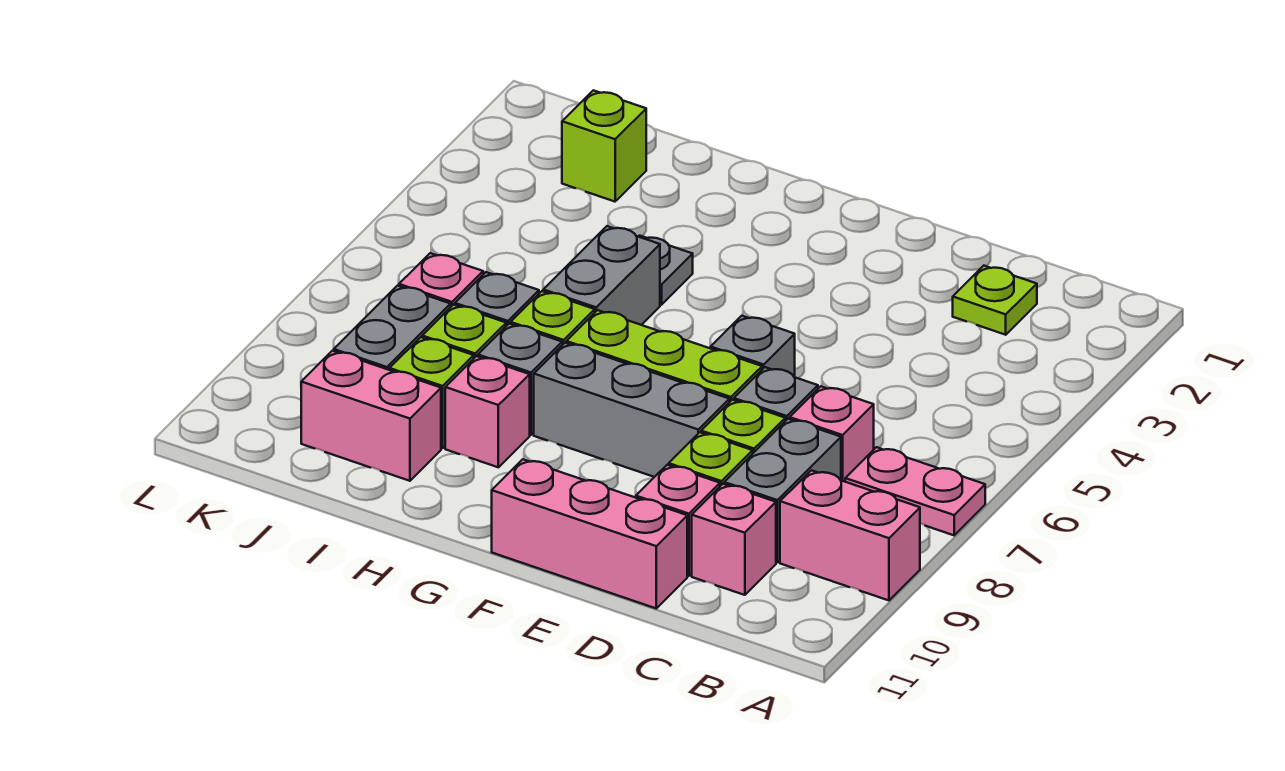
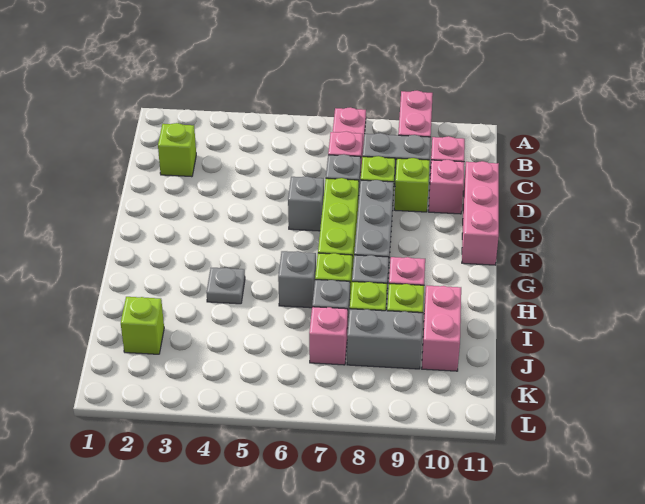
lime 1x1 plate [953,266,1037,335] -> lime 1x1 brick [158,123,196,177]
grey 1x2 brick [543,226,660,325] -> grey 1x1 brick [278,251,316,308]

